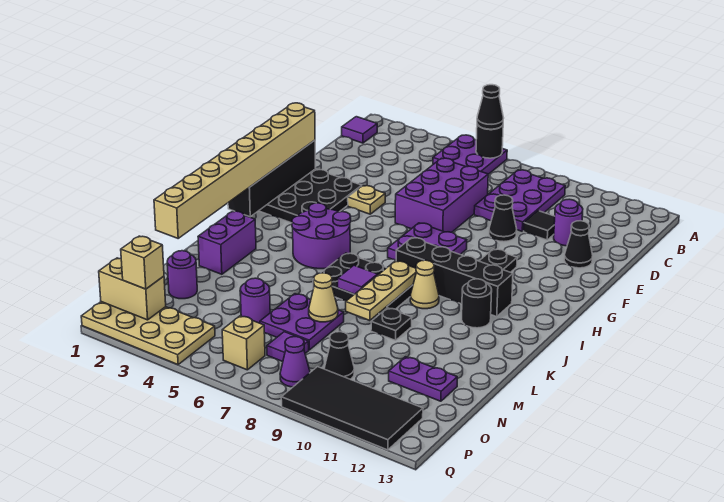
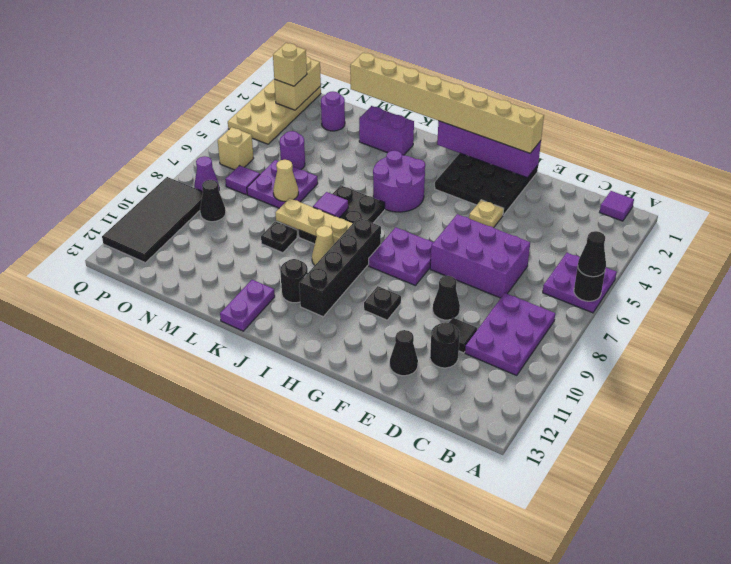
purple 2x3 plate [474,170,565,231] -> purple 2x3 plate turned to [465,293,555,375]
purple 1x1 round brick [554,199,583,246] -> black 1x1 round brick [430,323,460,368]
black 1x4 brick [228,140,316,217] -> purple 1x4 brick [437,121,541,178]
purple 1x2 plate [389,357,457,401] -> purple 1x2 plate moved to [220,280,275,331]

